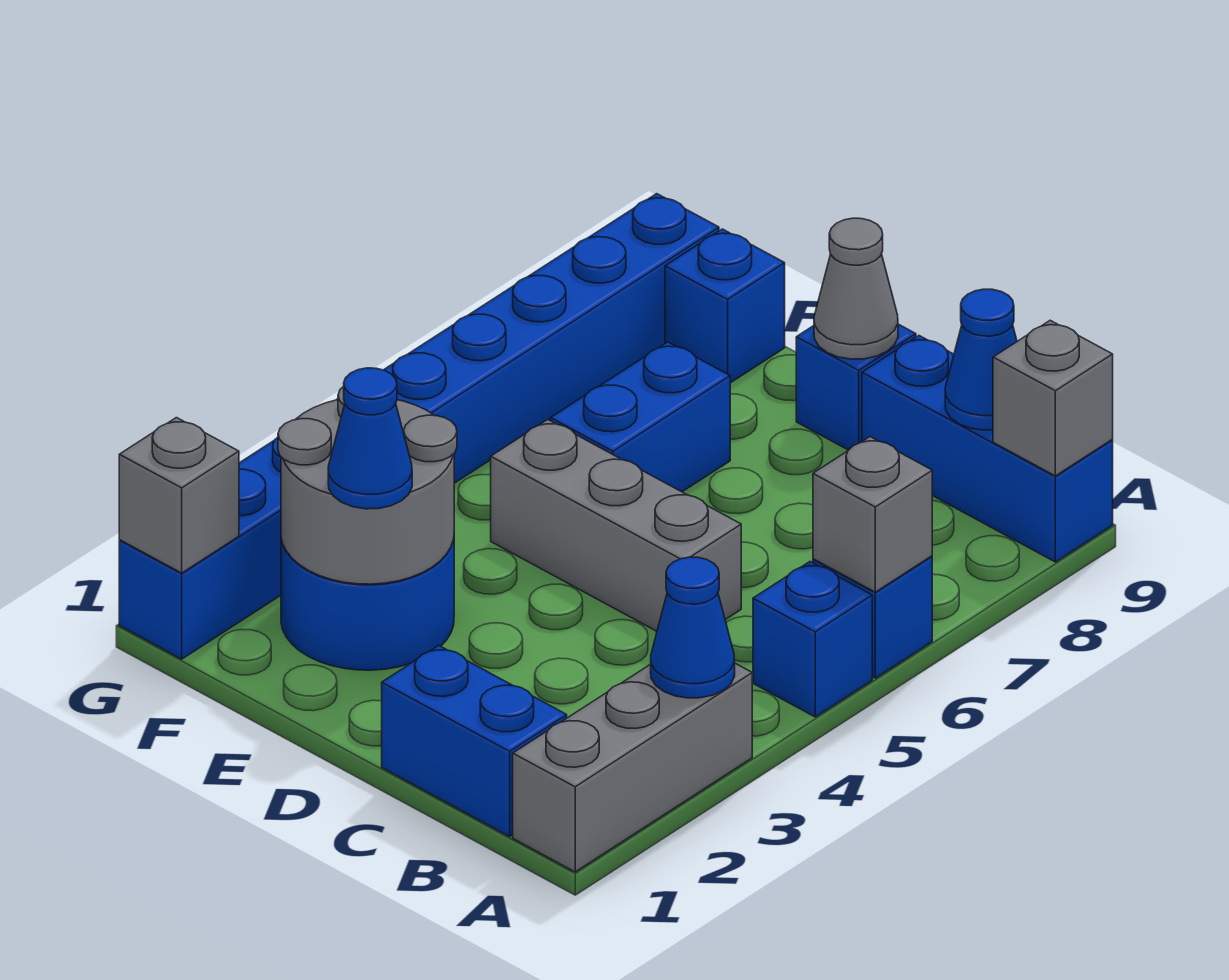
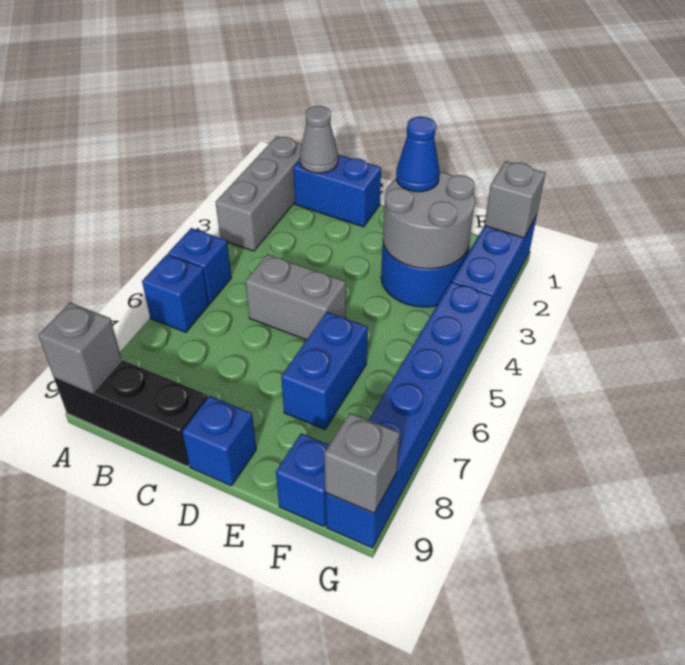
blue 1x1 cone [651,557,735,698] -> none
grey 1x1 brick [813,437,932,592] -> grey 1x1 brick moved to [324,413,400,513]
blue 1x3 brick [862,336,1113,562] -> black 1x3 brick [53,360,208,467]
blue 1x1 cone [945,289,1017,430] -> none
grey 1x3 brick [491,420,741,631] -> grey 1x2 brick [245,254,346,340]
grey 1x1 cone [814,218,898,359] -> grey 1x1 cone moved to [300,106,338,173]

